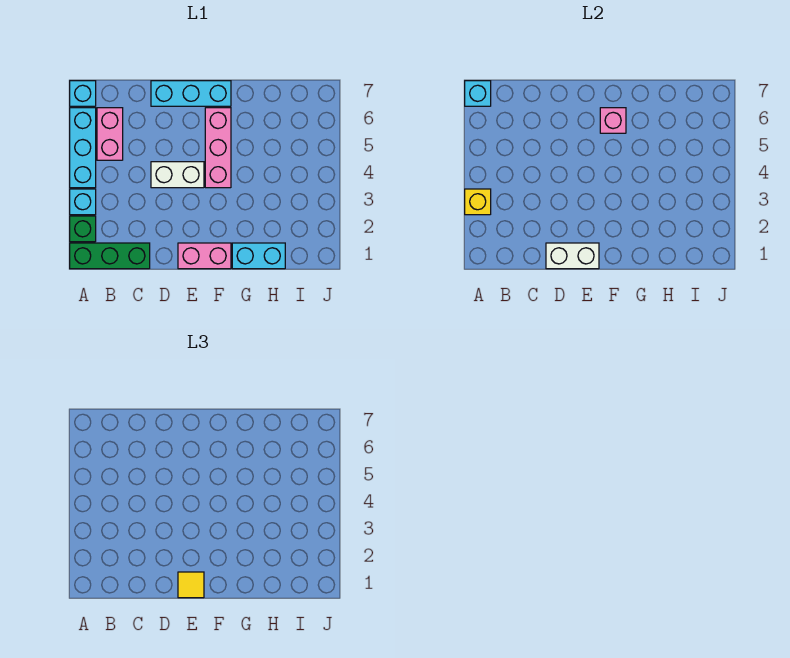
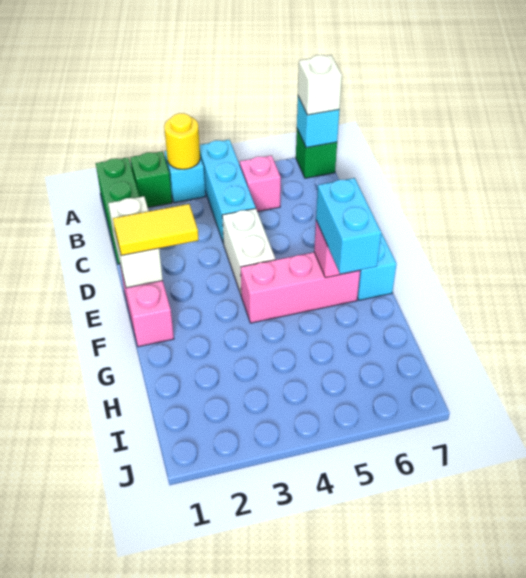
yellow 1x1 brick [465,189,491,215] -> yellow 1x1 round brick [164,113,200,169]
cyan 1x3 brick [70,108,96,188] -> cyan 1x3 brick turned to [199,140,256,243]
cyan 1x1 brick [70,81,96,106] -> green 1x1 brick [296,129,337,178]
none -> white 1x1 brick [298,55,342,115]
pink 1x2 brick [97,108,123,160] -> pink 1x1 brick [240,155,281,212]
yellow 1x1 tile [178,572,204,598] -> yellow 1x2 tile [113,204,199,256]
cyan 1x2 brick [232,243,285,269] -> cyan 1x2 brick moved to [316,178,381,274]

